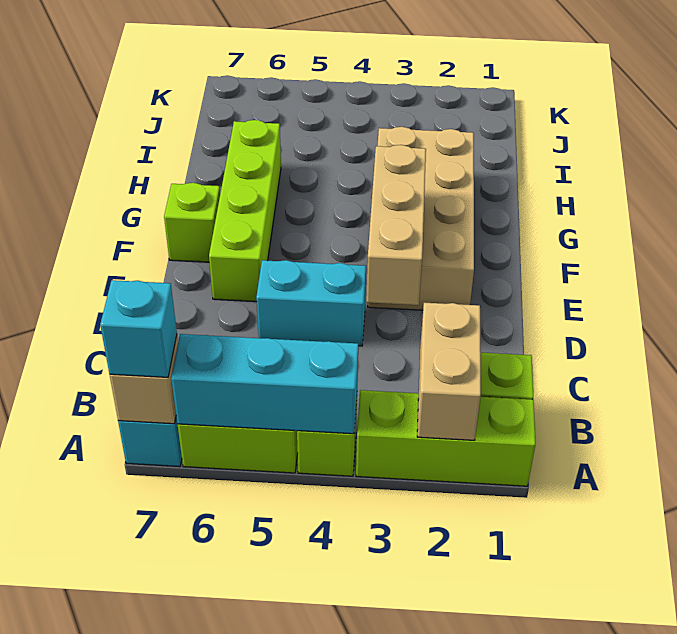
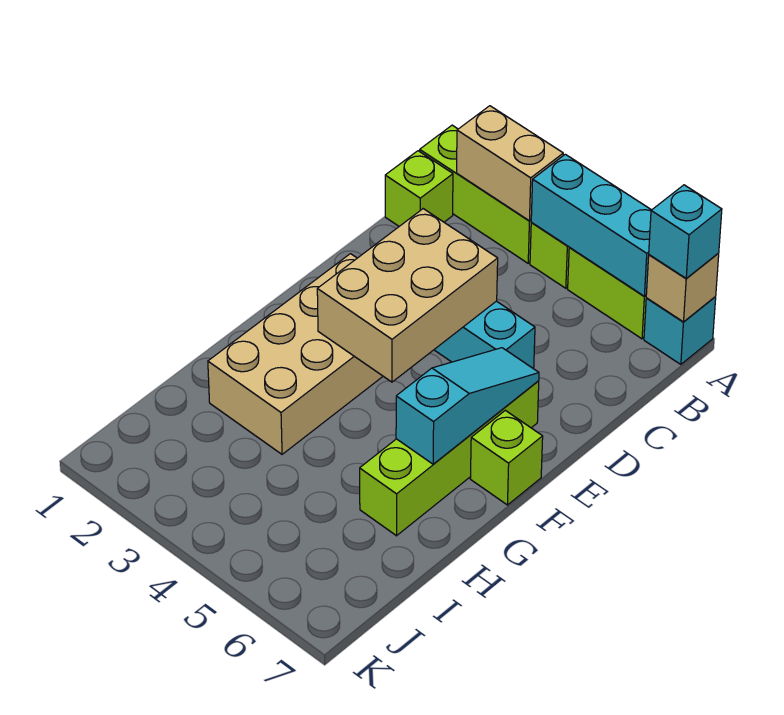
tan 1x2 brick [417,303,481,440] -> tan 1x2 brick turned to [456,106,563,221]
tan 1x3 brick [366,145,426,305] -> tan 2x3 brick [317,209,498,382]
none -> cyan 1x3 slope [396,348,539,464]

